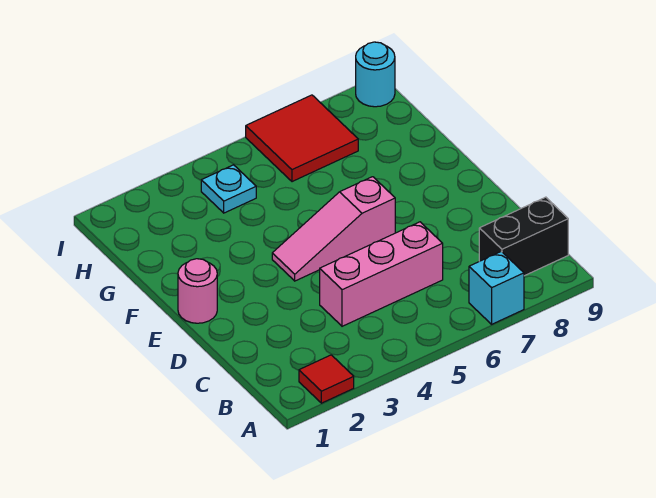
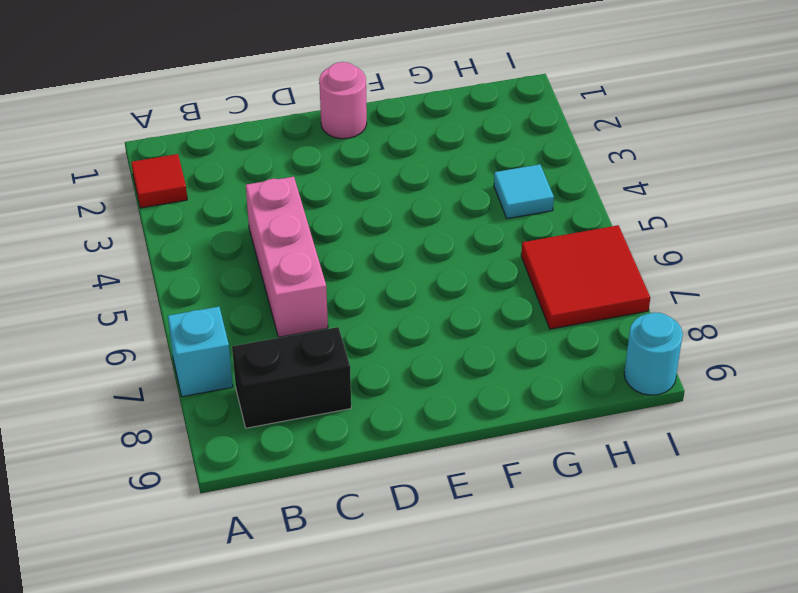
black 1x2 brick [479,197,568,276] -> black 1x2 brick turned to [232,327,351,428]
pink 1x3 slope [272,177,395,281] -> none
cyan 1x1 plate [201,165,256,213] -> cyan 1x1 tile [494,164,554,219]

